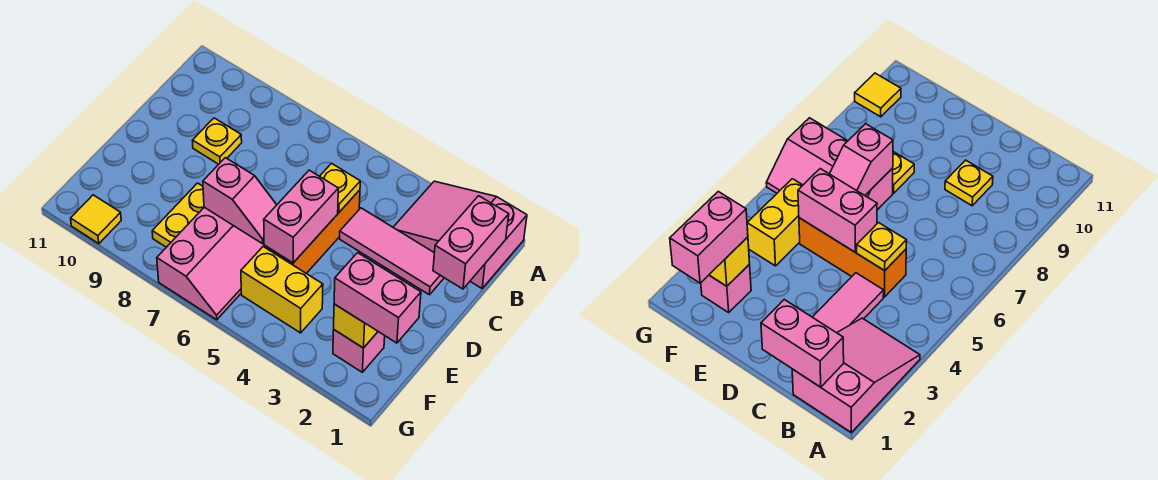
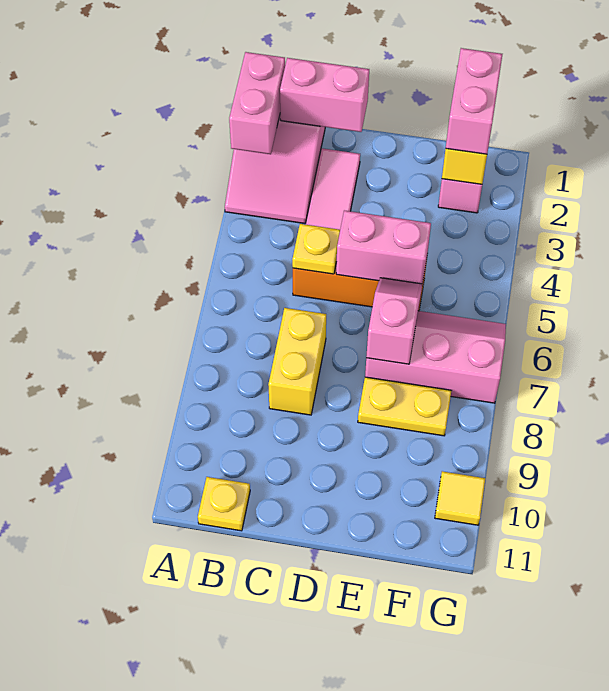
none -> pink 1x2 brick [229,52,285,154]
yellow 1x1 plate [192,118,242,164] -> yellow 1x1 plate moved to [198,477,250,531]
yellow 1x2 brick [241,247,323,333] -> yellow 1x2 brick moved to [268,308,326,415]

